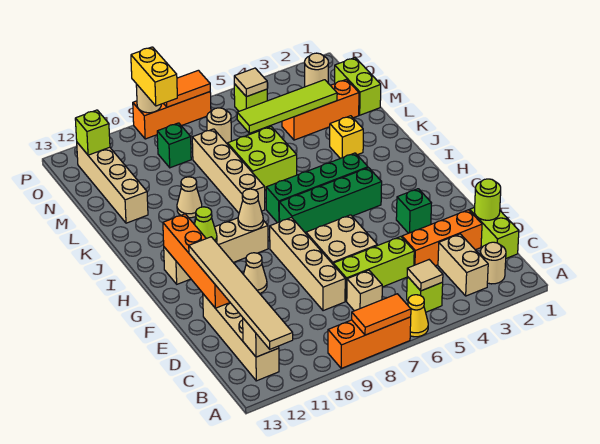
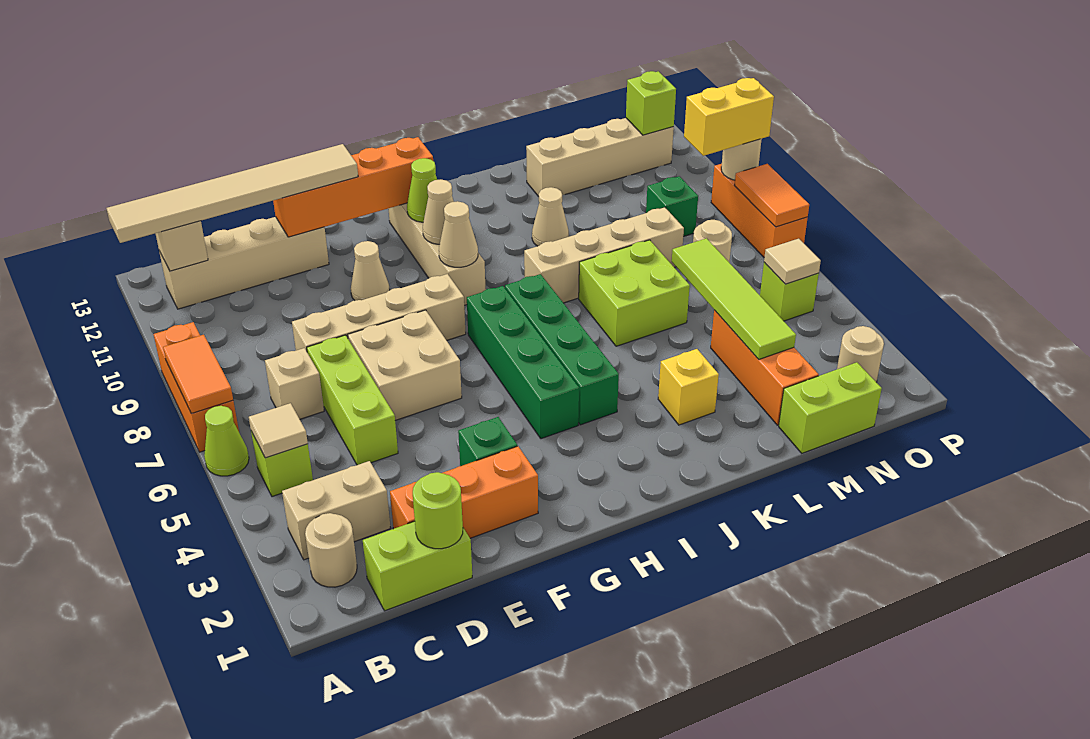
yellow 1x1 cone [408,295,428,337] -> lime 1x1 cone [204,406,249,476]
orange 1x3 brick [402,210,482,266] -> orange 1x3 brick turned to [390,446,538,538]
none -> tan 1x1 cone [423,179,454,244]

